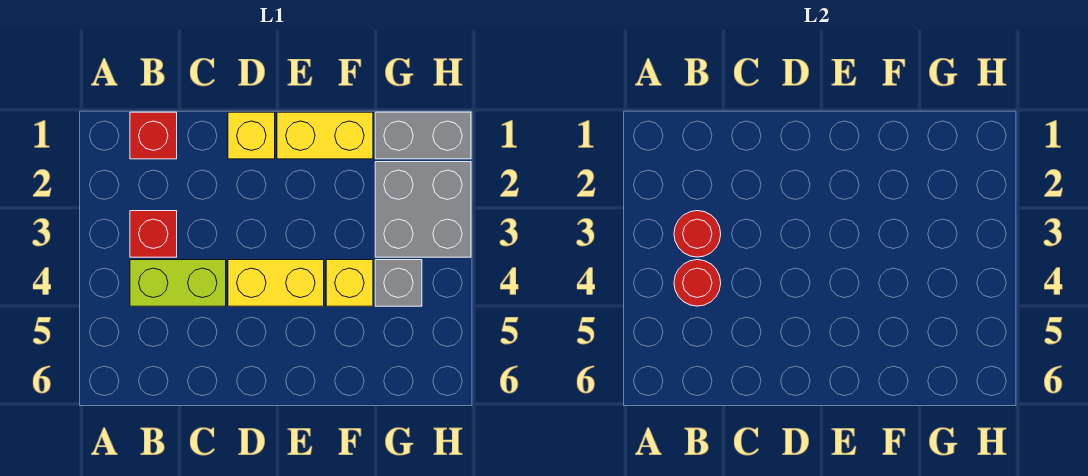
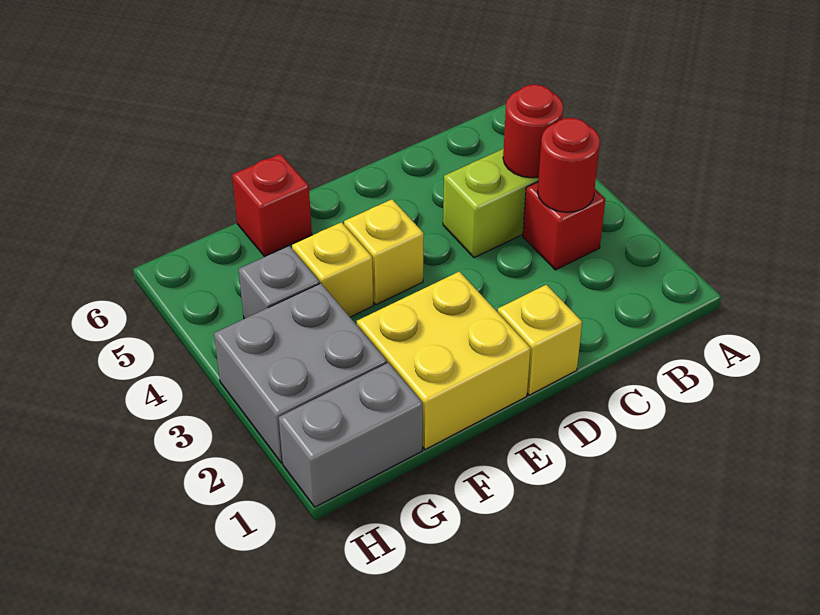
red 1x1 brick [130,112,177,159] -> red 1x1 brick moved to [232,154,312,256]
yellow 1x2 brick [228,260,324,306] -> yellow 1x1 brick [344,199,424,305]
yellow 1x2 brick [277,112,373,159] -> yellow 2x2 brick [357,272,531,450]

